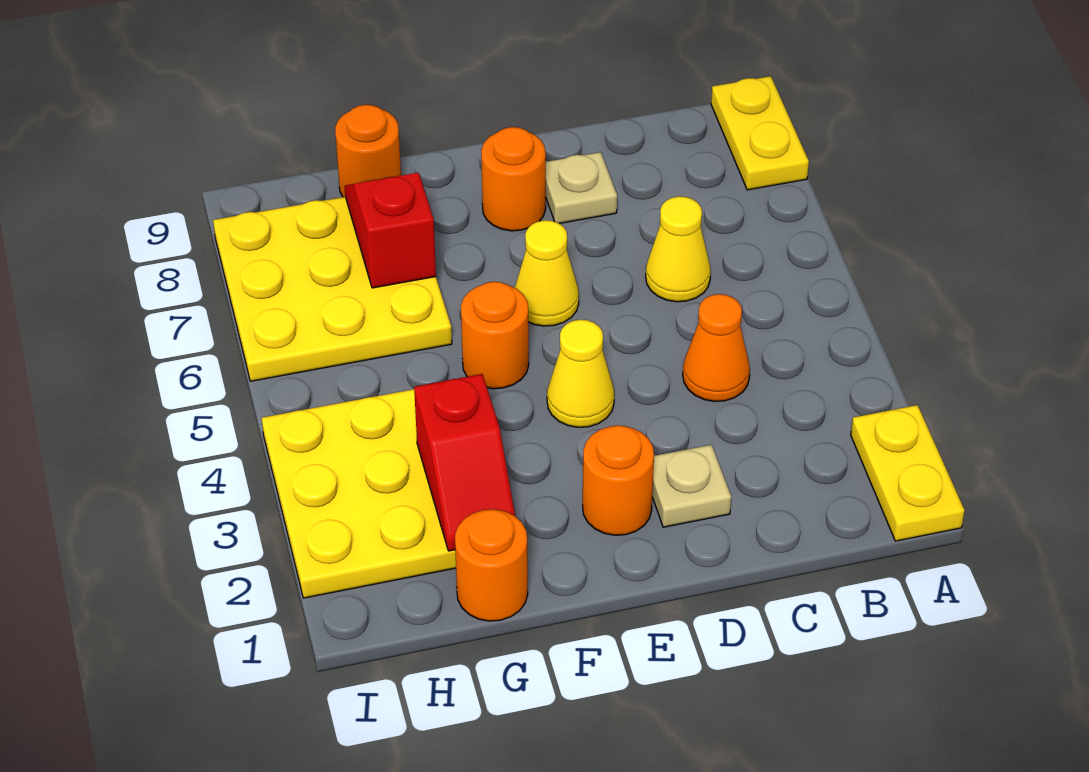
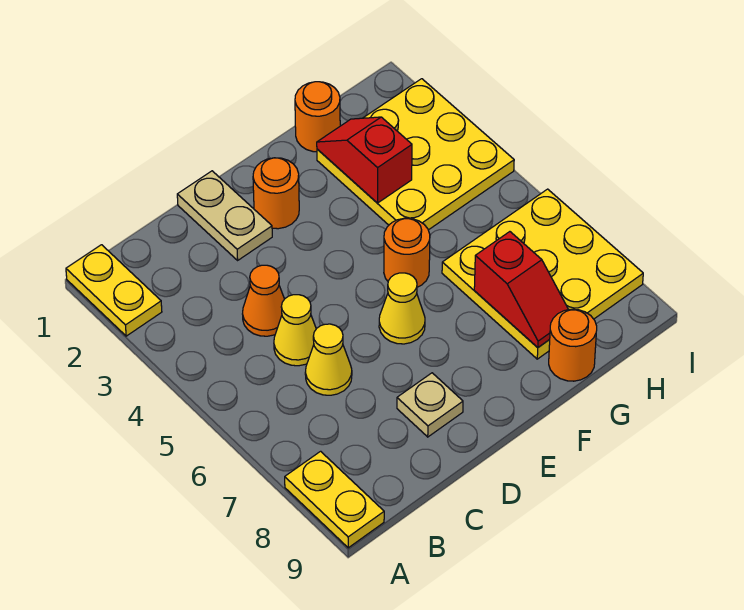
tan 1x1 plate [652,445,731,527] -> tan 1x2 plate [177,171,272,260]
yellow 1x1 cone [547,320,614,427] -> yellow 1x1 cone moved to [274,295,316,366]
orange 1x1 round brick [481,127,546,231] -> none

